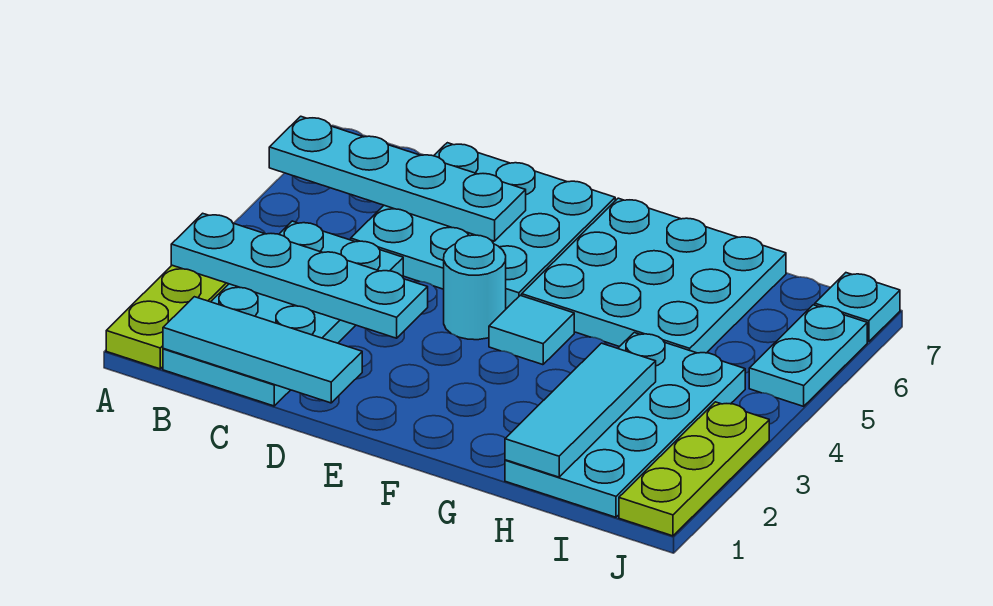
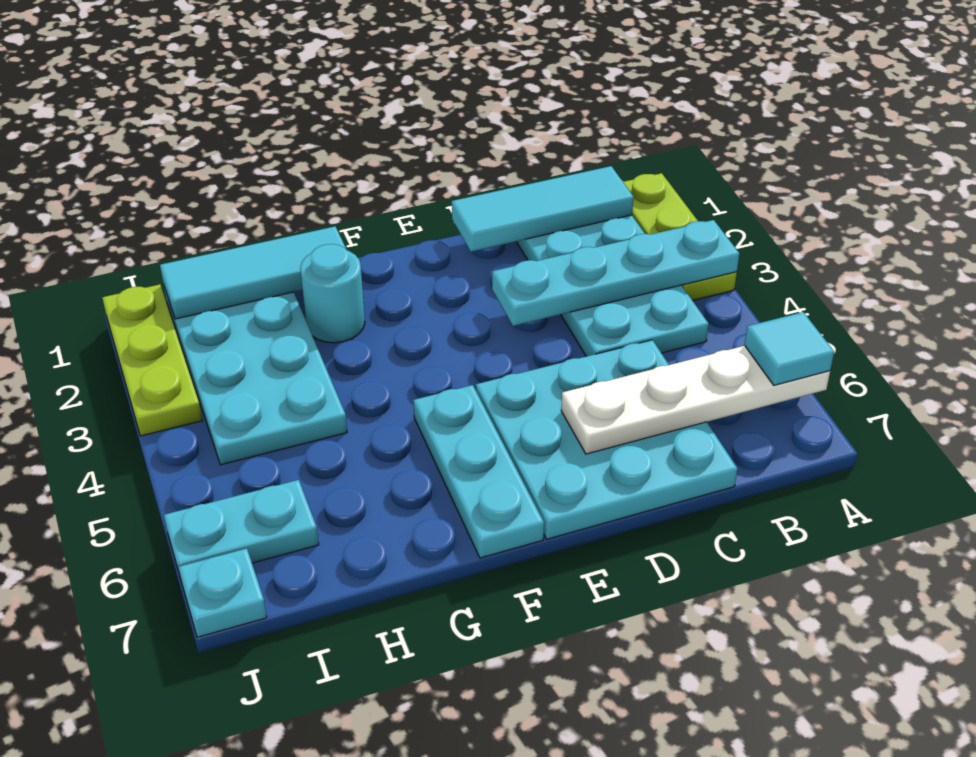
cyan 1x4 plate [269,116,526,241] -> white 1x4 plate [561,346,830,454]
cyan 1x1 round brick [444,235,506,340] -> cyan 1x1 round brick moved to [300,244,365,343]
cyan 1x1 tile [489,295,574,365] -> cyan 1x1 tile moved to [745,312,834,385]
cyan 3x3 plate [522,198,786,353] -> cyan 1x3 plate [413,385,544,558]
cyan 1x3 tile [505,343,656,477] -> cyan 1x3 tile turned to [160,227,347,319]
cyan 1x2 plate [749,305,867,406] -> cyan 1x2 plate turned to [164,480,319,575]

